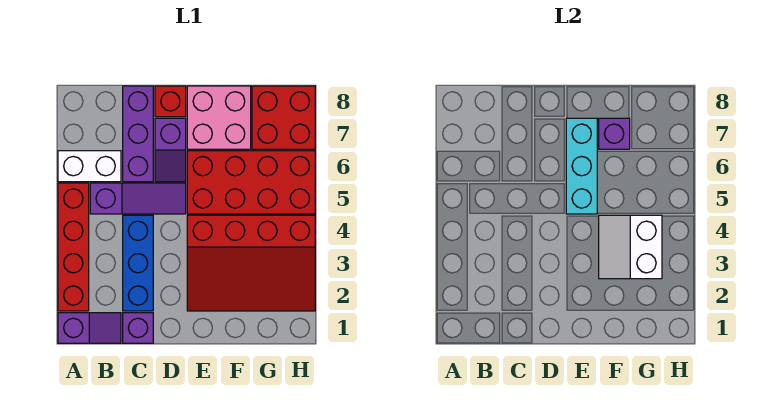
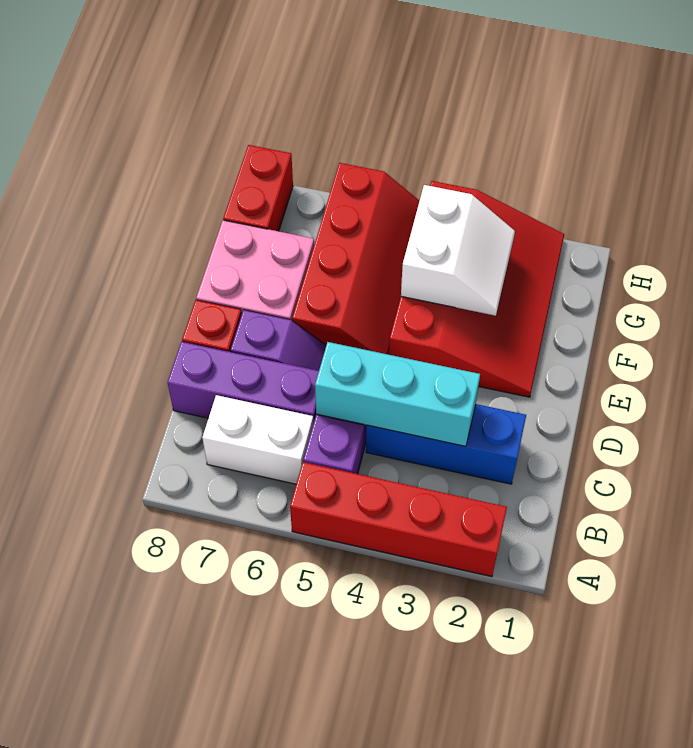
purple 1x2 slope [58,313,121,343] -> none
white 1x2 brick [58,151,121,182] -> white 1x2 brick turned to [202,395,313,484]
purple 1x1 brick [123,313,153,343] -> none
red 2x4 brick [187,151,315,214] -> red 2x4 slope [292,163,419,355]
cyan 1x3 brick [566,118,597,214] -> cyan 1x3 brick moved to [315,342,480,446]
white 2x2 slope [599,215,662,279] -> white 2x2 slope turned to [401,185,515,316]
purple 1x1 brick [599,118,630,149] -> none
red 2x2 brick [252,86,315,149] -> red 1x2 brick [223,145,293,231]

